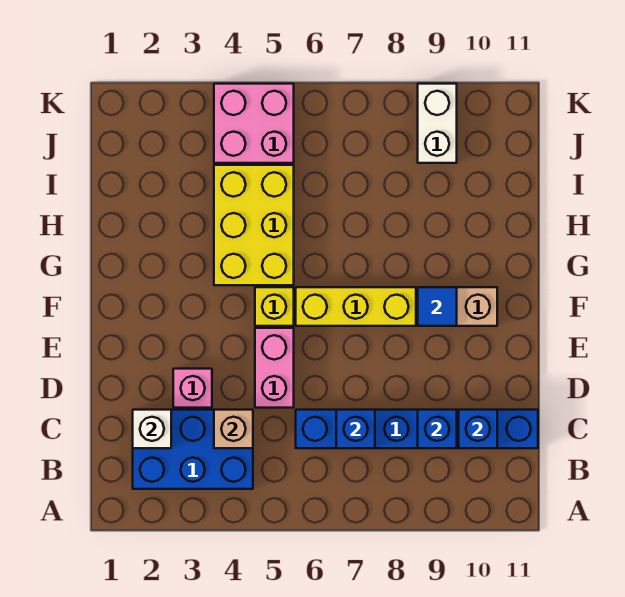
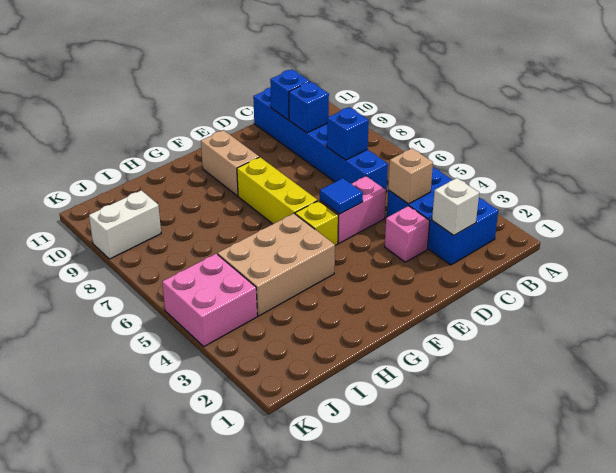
blue 1x1 tile [418,287,457,326] -> blue 1x1 tile moved to [320,178,363,214]
yellow 2x3 brick [214,165,294,285] -> tan 2x3 brick [218,213,335,316]

